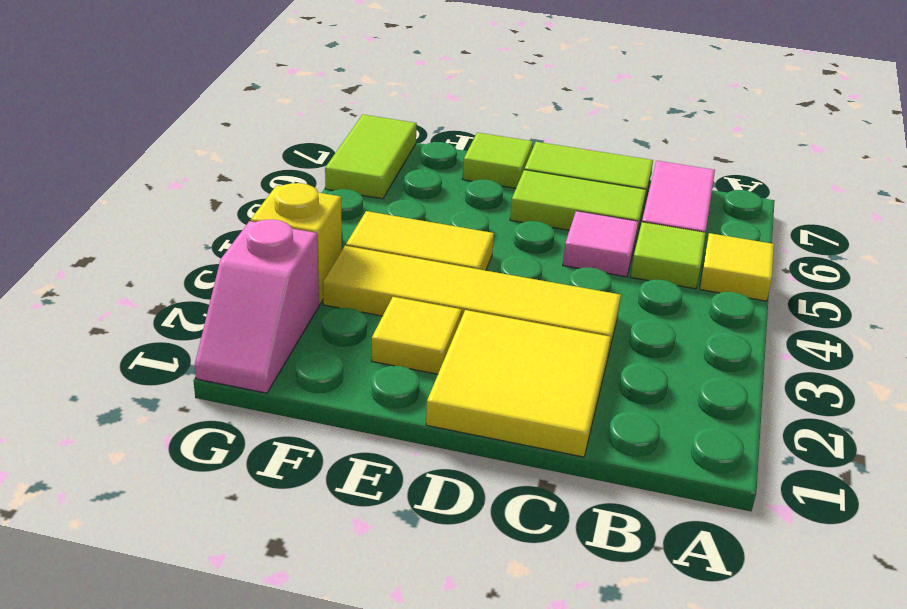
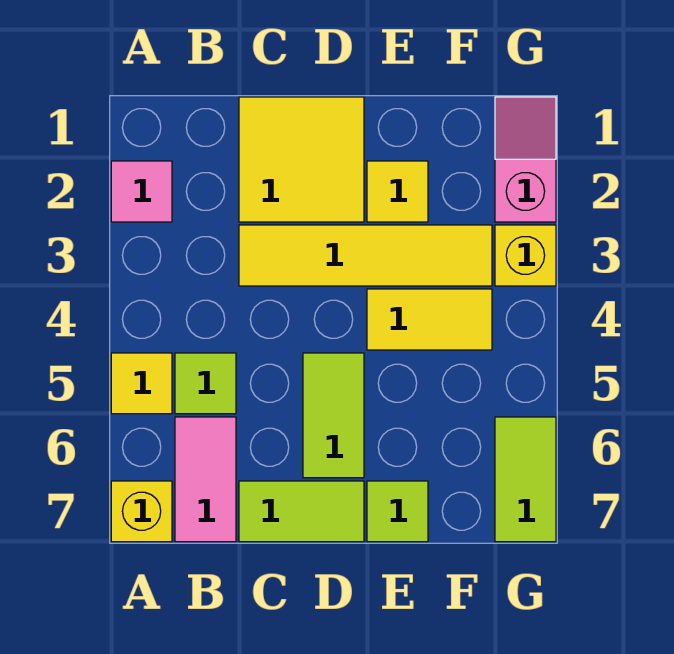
none -> yellow 1x1 brick [111,481,172,542]
pink 1x1 tile [563,211,639,277] -> pink 1x1 tile moved to [111,161,172,222]
lime 1x2 tile [510,170,646,237] -> lime 1x2 tile turned to [303,353,364,478]

